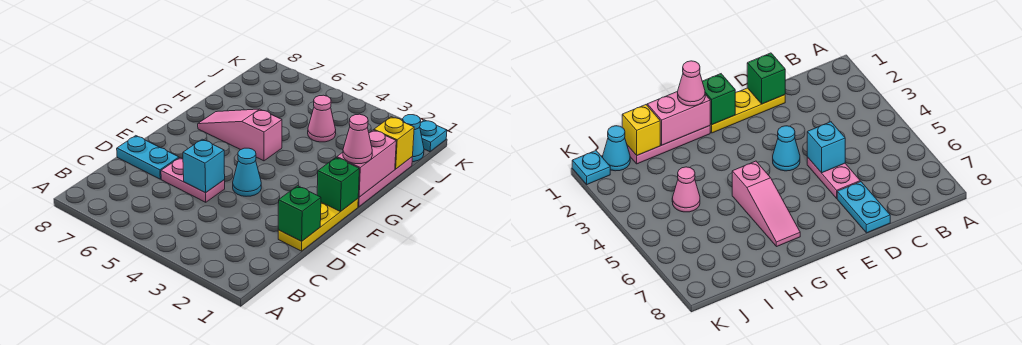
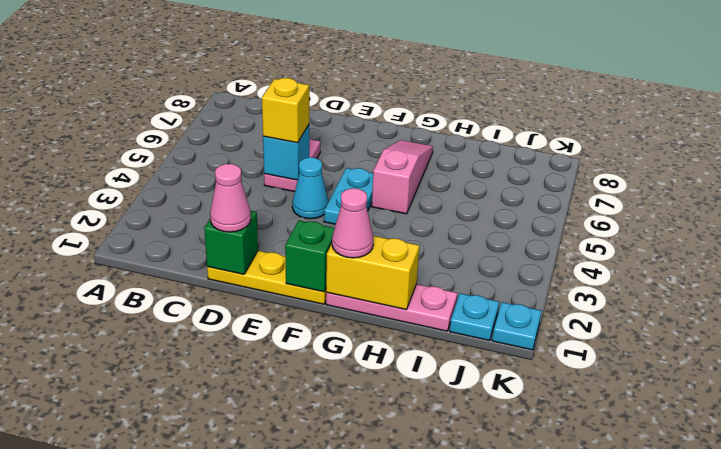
cyan 1x2 plate [117,136,179,179] -> cyan 1x2 plate moved to [324,168,373,224]
pink 1x2 brick [337,130,396,197] -> yellow 1x2 brick [326,236,420,310]
yellow 1x1 brick [374,117,414,169] -> yellow 1x1 brick moved to [262,78,309,143]
pink 1x1 cone [308,95,336,142] -> pink 1x1 cone moved to [210,164,251,232]
cyan 1x1 cone [403,115,424,162] -> cyan 1x1 plate [450,293,499,341]

